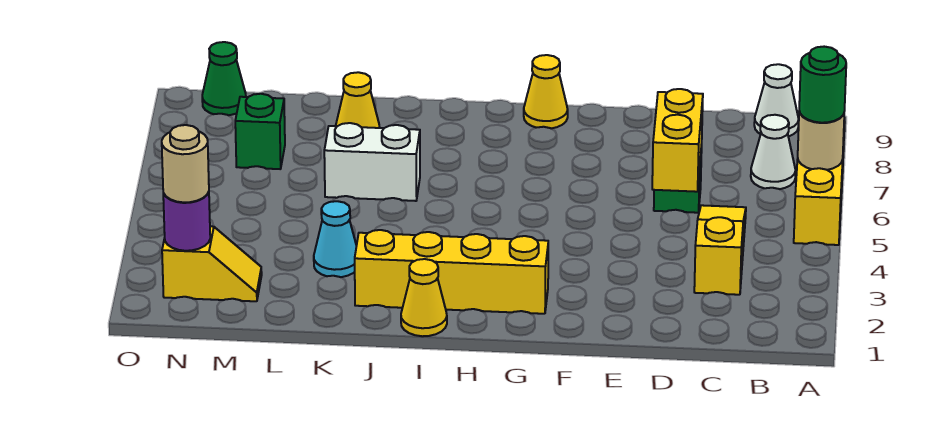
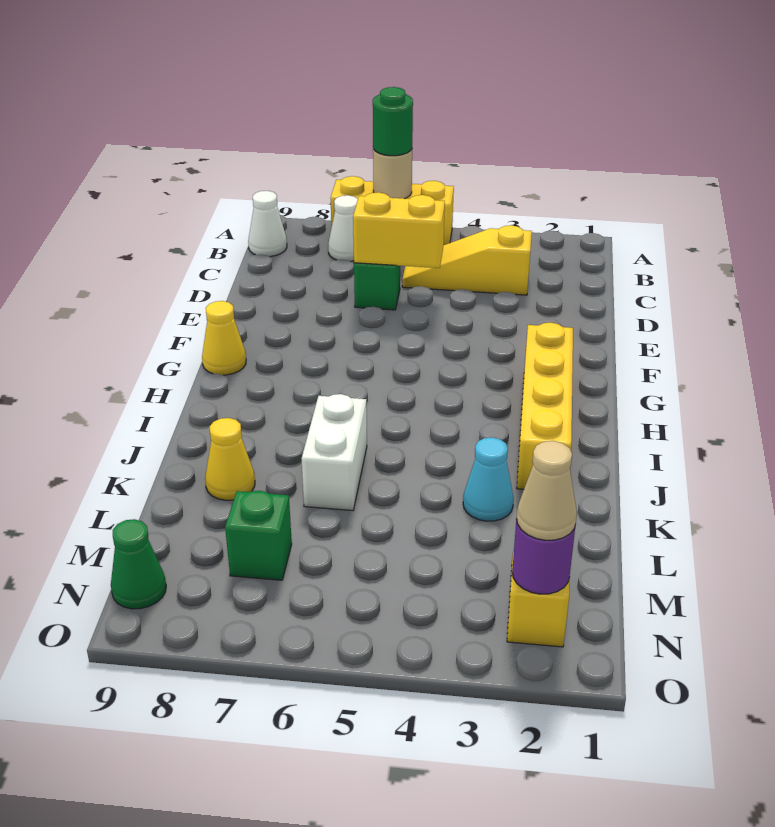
yellow 1x1 cone [401,259,447,336] -> none
tan 1x1 round brick [162,125,209,202] -> tan 1x1 cone [517,441,577,540]

